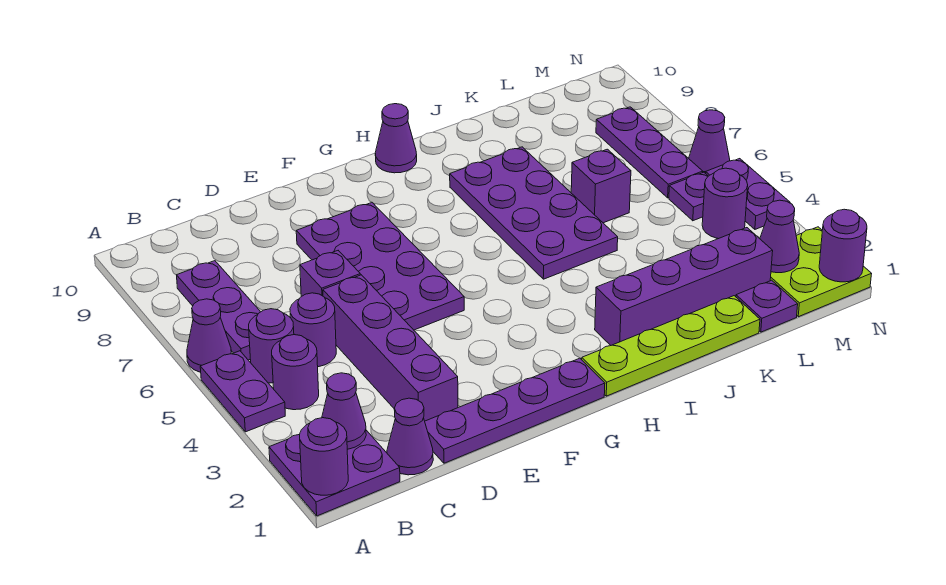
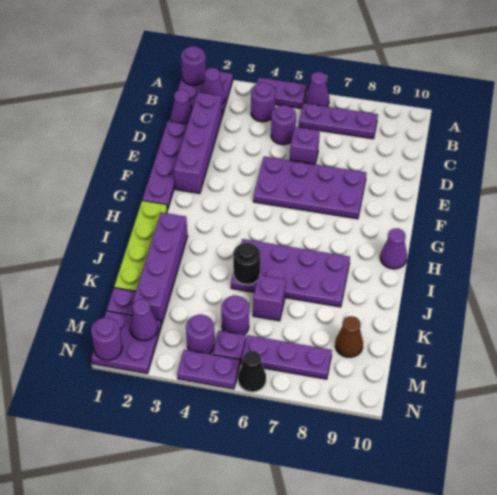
purple 1x1 round brick [249,309,294,383] -> purple 1x1 round brick moved to [221,296,249,335]
purple 1x4 brick [323,275,458,421] -> purple 1x4 brick turned to [174,92,222,193]
none -> black 1x1 round brick [233,243,260,284]
none -> brown 1x1 cone [335,316,363,357]
lime 2x2 plate [770,227,872,317] -> purple 2x2 plate [91,311,161,374]
purple 1x1 cone [689,110,730,173] -> black 1x1 cone [238,351,266,392]

